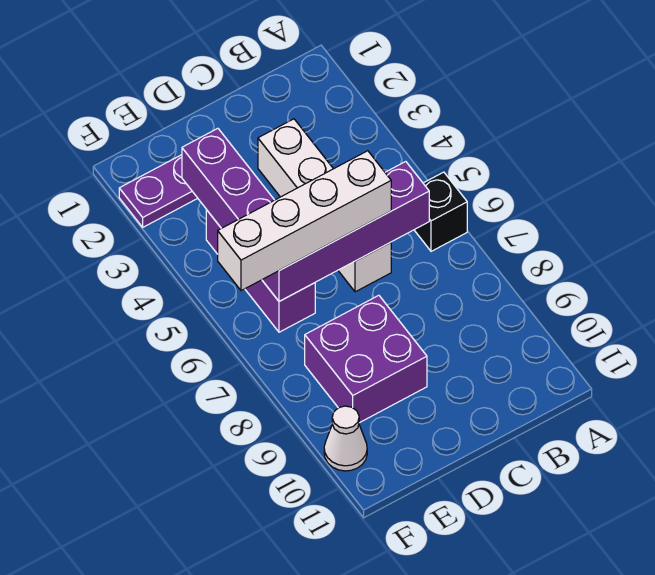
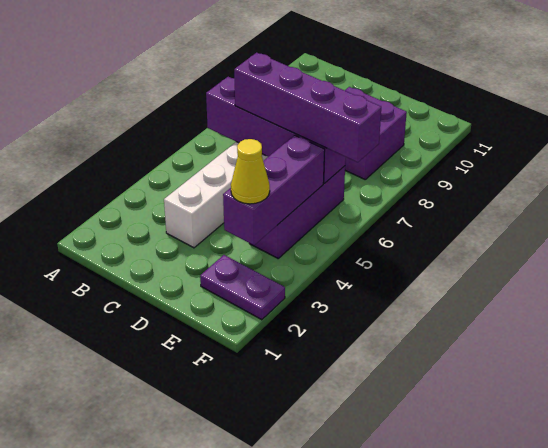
black 1x1 brick [414,172,467,251] -> none
white 1x4 brick [218,151,391,291] -> purple 1x4 brick [234,53,381,162]
none -> yellow 1x1 cone [231,139,270,204]
white 1x1 cone [324,406,367,471] -> none

